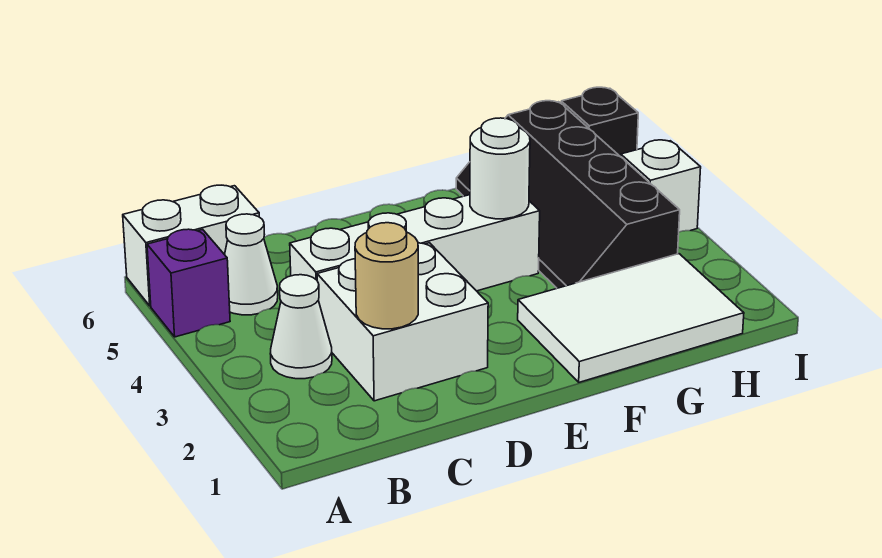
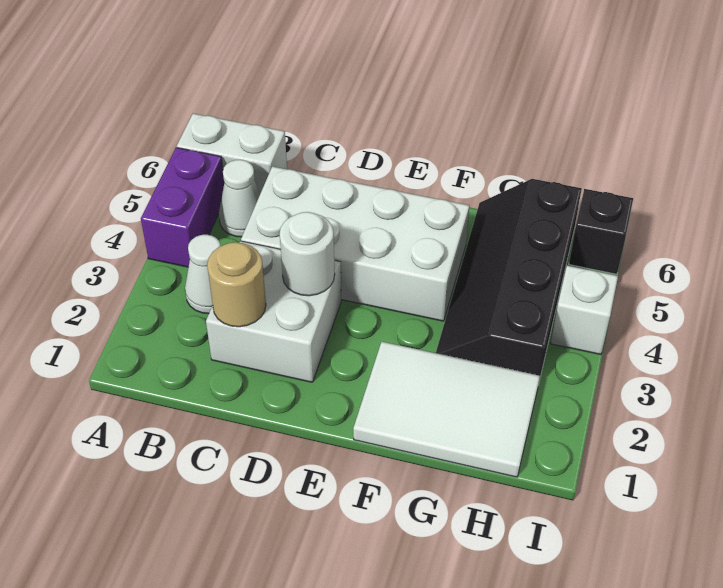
purple 1x1 brick [147,229,230,337] -> purple 1x2 brick [141,148,224,267]
white 1x4 brick [290,195,540,291] -> white 2x4 brick [241,166,469,321]
white 1x1 round brick [470,118,530,219] -> white 1x1 round brick moved to [280,212,335,296]

